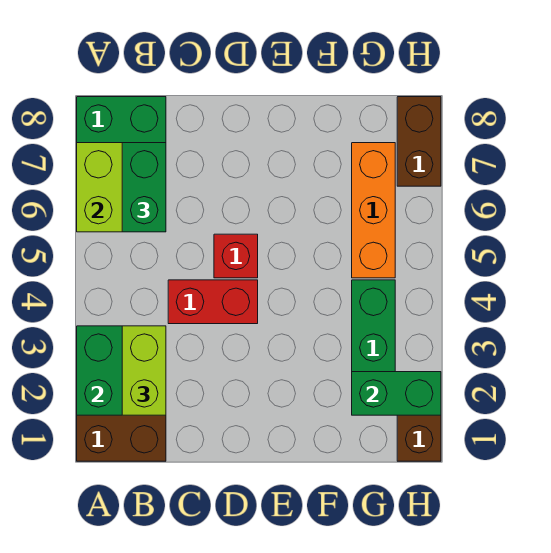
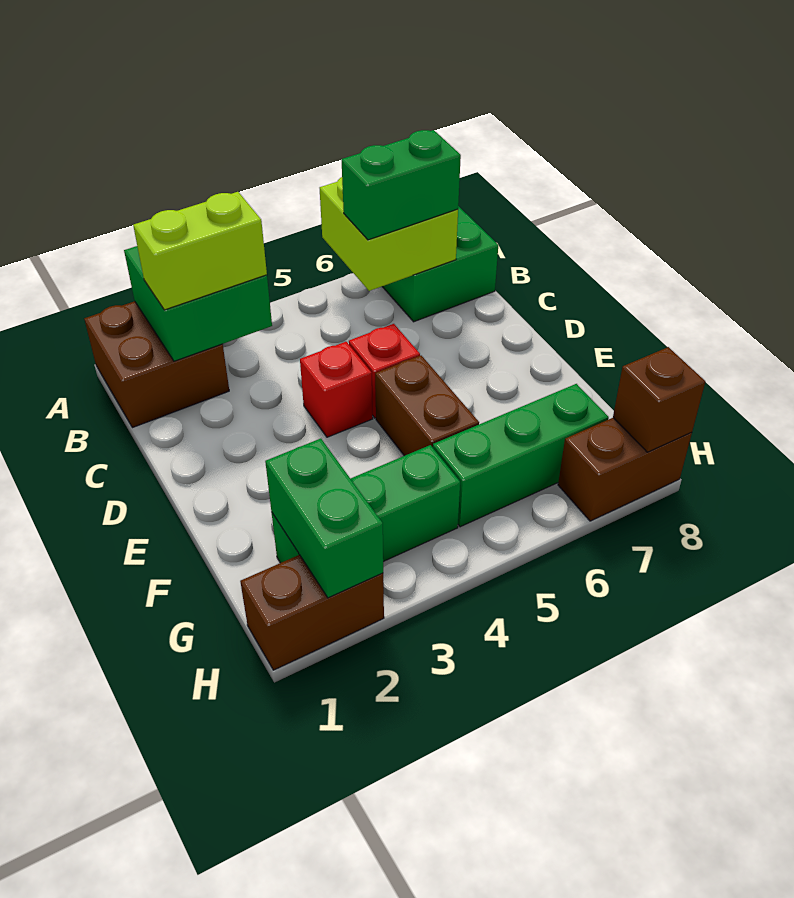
red 1x2 brick [168,280,258,324] -> red 1x1 brick [300,342,373,437]
none -> brown 1x2 brick [375,355,479,456]
orange 1x3 brick [352,143,395,278] -> green 1x3 brick [433,384,609,527]
none -> brown 1x1 brick [613,347,705,452]

